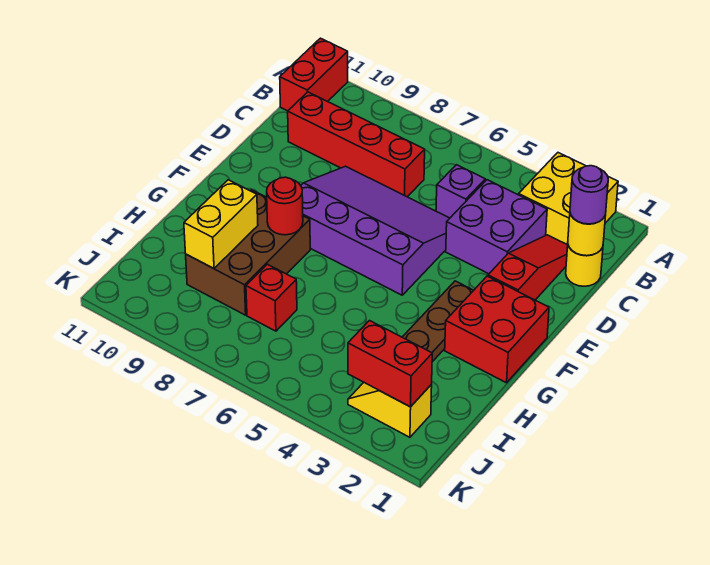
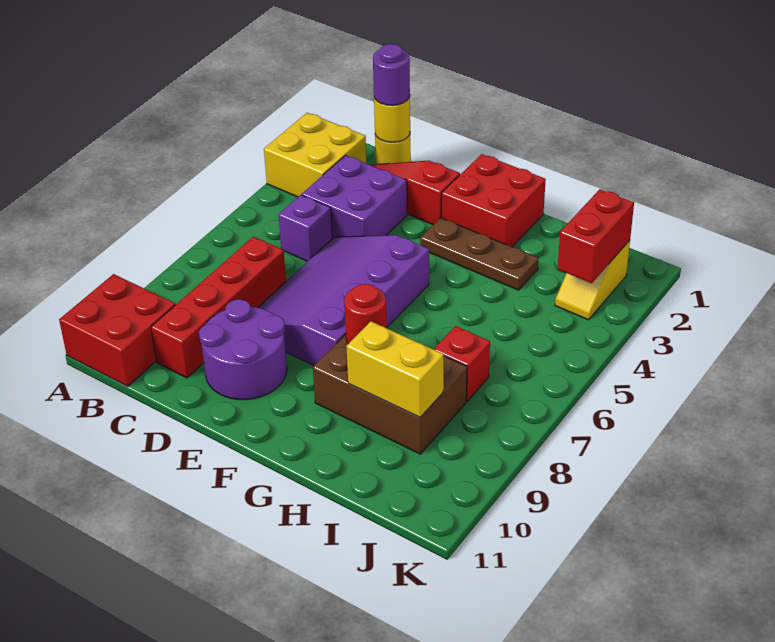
red 1x2 brick [280,38,348,111] -> red 2x2 brick [59,274,175,386]
none -> purple 2x2 round brick [199,299,287,400]

